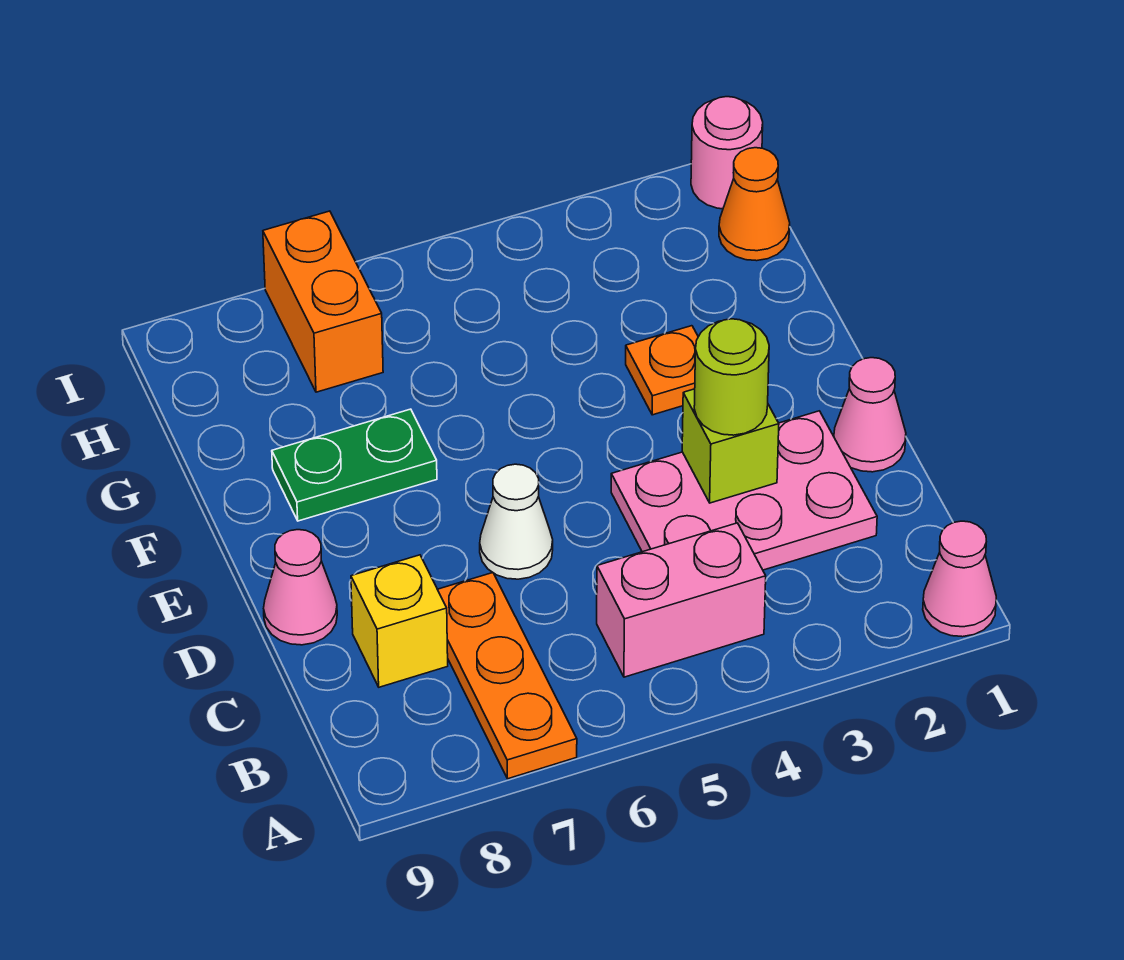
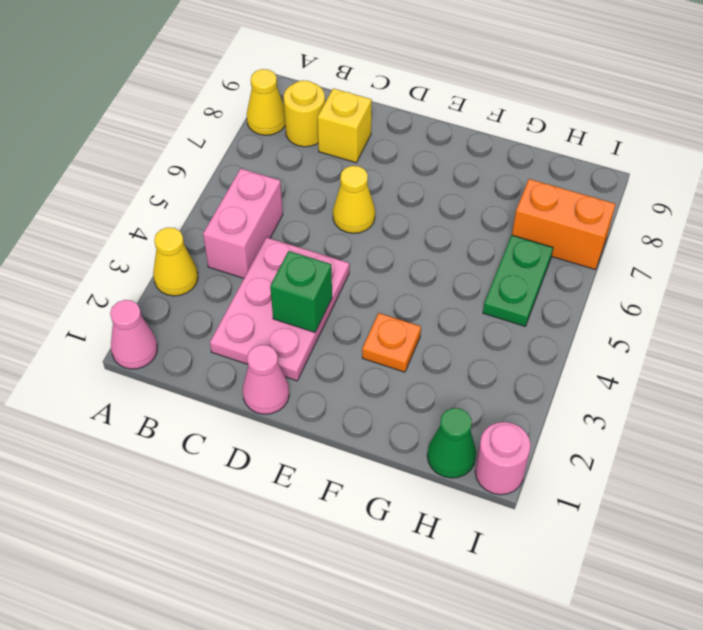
none -> yellow 1x1 cone [153,227,198,296]
orange 1x3 plate [438,573,577,779] -> none
none -> yellow 1x1 cone [247,69,285,135]
none -> yellow 1x1 round brick [283,80,325,147]
lime 1x1 brick [682,389,779,503] -> green 1x1 brick [270,251,332,332]
lime 1x1 round brick [694,319,769,435] -> none
white 1x1 cone [480,464,553,579] -> yellow 1x1 cone [333,166,375,233]
pink 1x1 cone [264,530,337,645] -> none
green 1x2 plate [272,409,437,521] -> green 1x2 plate moved to [483,235,553,326]
orange 1x1 cone [719,148,790,261] -> green 1x1 cone [427,408,476,478]

